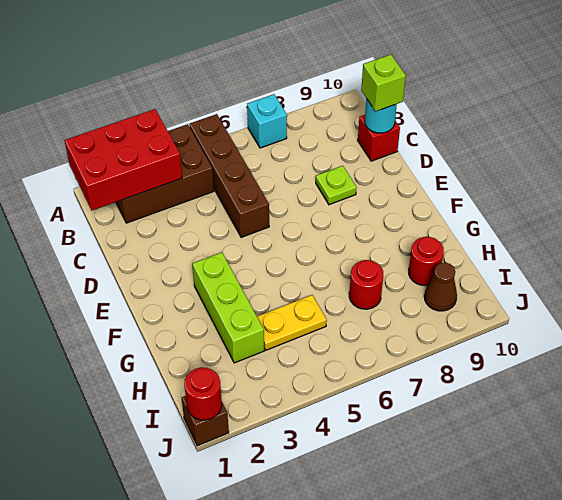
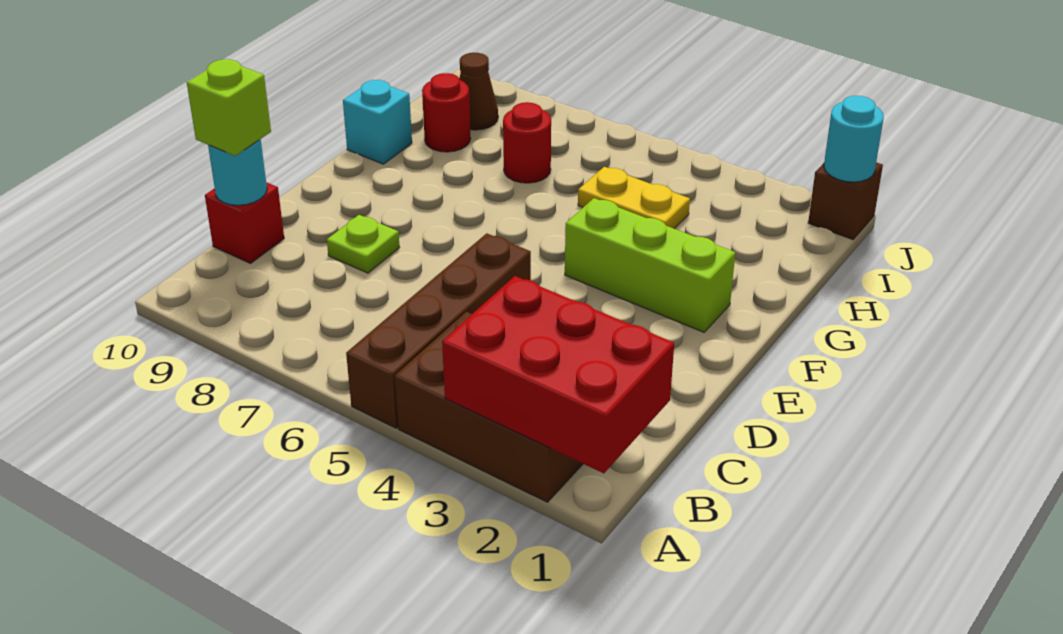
cyan 1x1 brick [247,94,287,148] -> cyan 1x1 brick moved to [343,80,412,164]
lime 1x3 brick [192,252,264,363] -> lime 1x3 brick turned to [565,198,735,332]
red 1x1 round brick [184,367,222,420] -> cyan 1x1 round brick [824,96,884,182]

